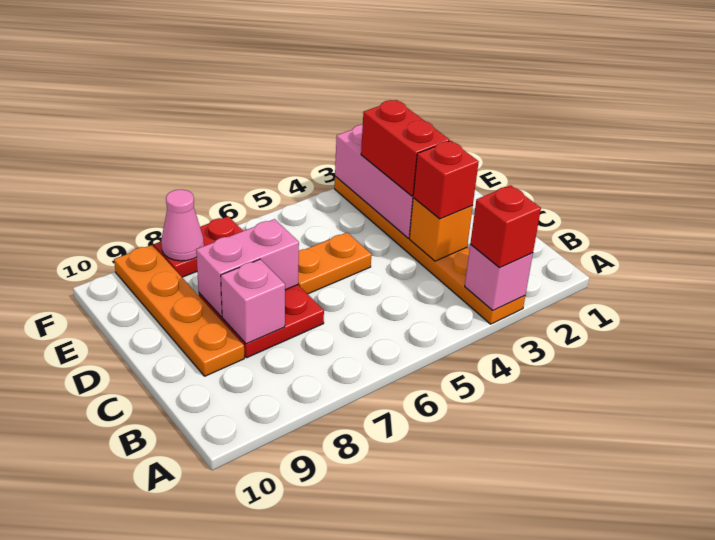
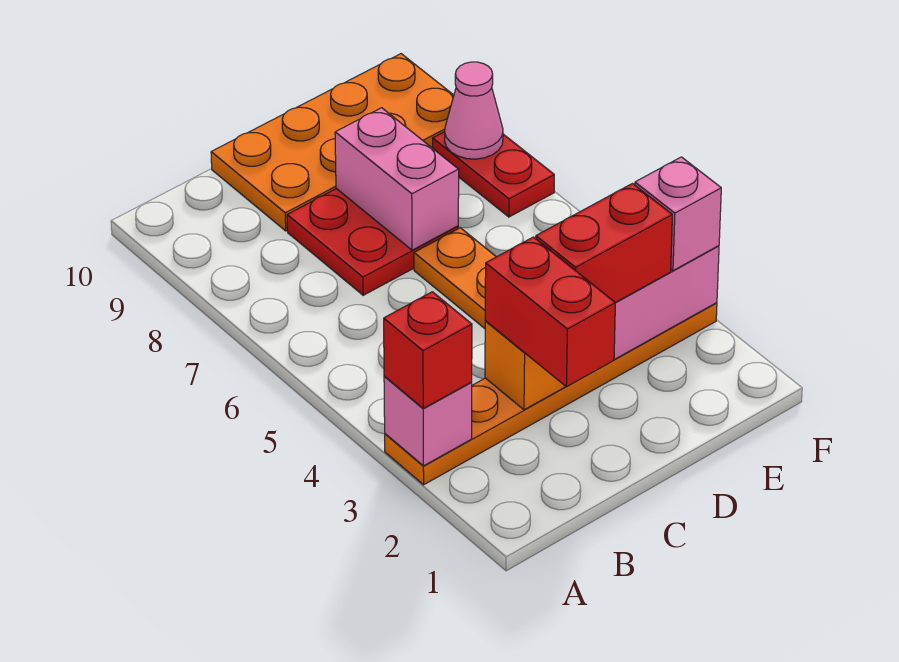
red 1x1 brick [413,141,479,219] -> red 1x2 brick [485,237,615,387]
pink 1x1 brick [221,259,285,344] -> pink 1x1 brick moved to [635,157,721,271]
orange 1x4 plate [114,245,244,376] -> orange 2x4 plate [211,54,454,231]

